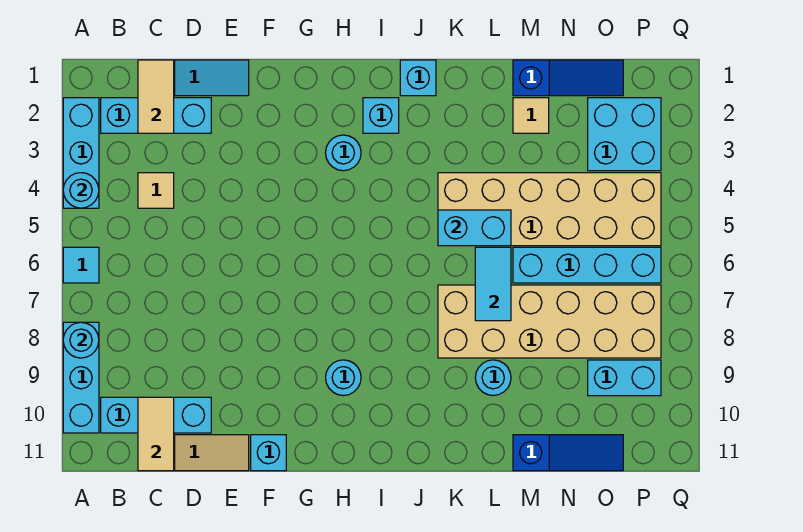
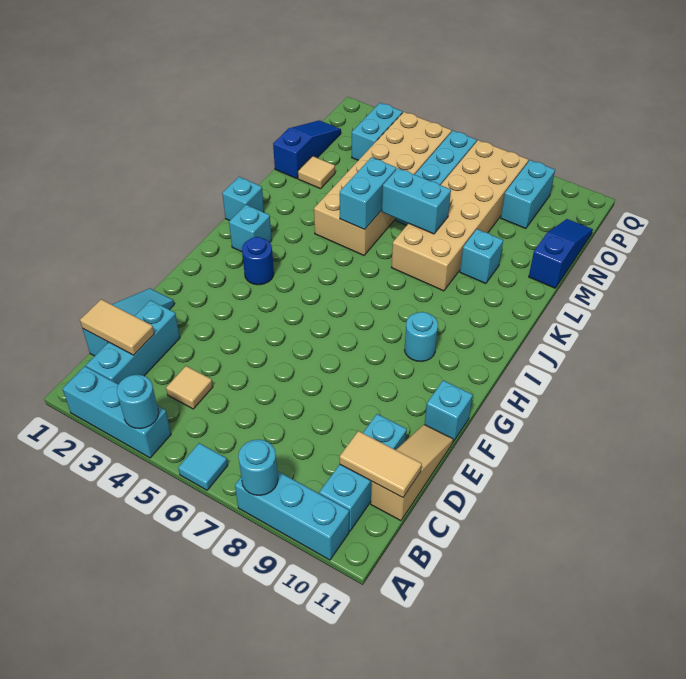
cyan 1x1 round brick [326,135,361,171] -> blue 1x1 round brick [242,237,274,285]
cyan 1x2 tile [475,247,511,321] -> cyan 1x2 brick [382,168,451,234]
cyan 1x1 round brick [475,360,511,396] -> cyan 1x1 brick [460,229,503,284]
cyan 2x2 brick [588,98,661,171] -> cyan 1x2 brick [352,103,403,160]

